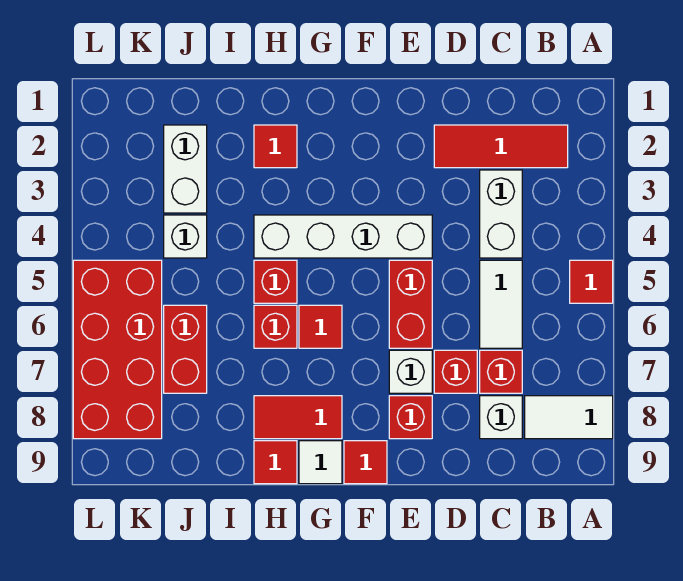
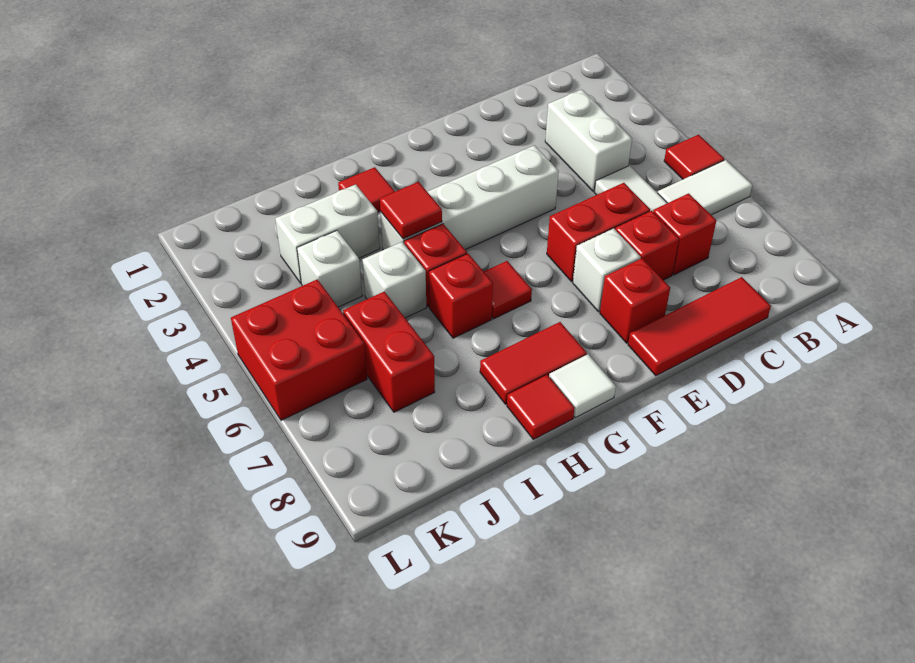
white 1x2 tile [525,396,613,439] -> white 1x2 tile moved to [658,160,752,215]
red 1x3 tile [434,125,568,168] -> red 1x3 tile moved to [628,277,771,376]
white 1x1 brick [480,396,522,439] -> white 1x1 brick moved to [362,242,426,318]
red 1x2 brick [389,260,432,348] -> red 1x2 brick turned to [547,183,650,282]
red 1x1 tile [344,441,387,484] -> red 1x1 tile moved to [380,182,442,239]
white 1x2 brick [164,125,207,213] -> white 1x2 brick turned to [275,184,380,284]
red 2x4 brick [73,260,162,439] -> red 2x2 brick [231,279,367,420]

